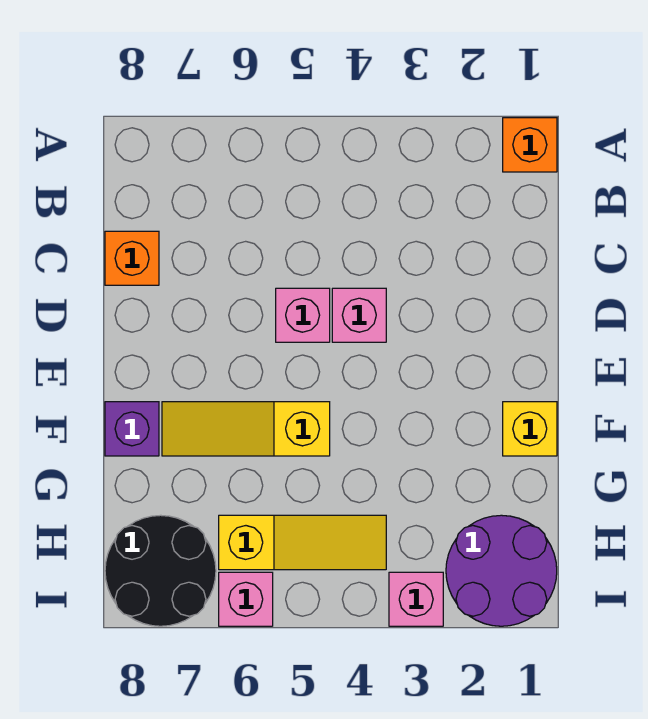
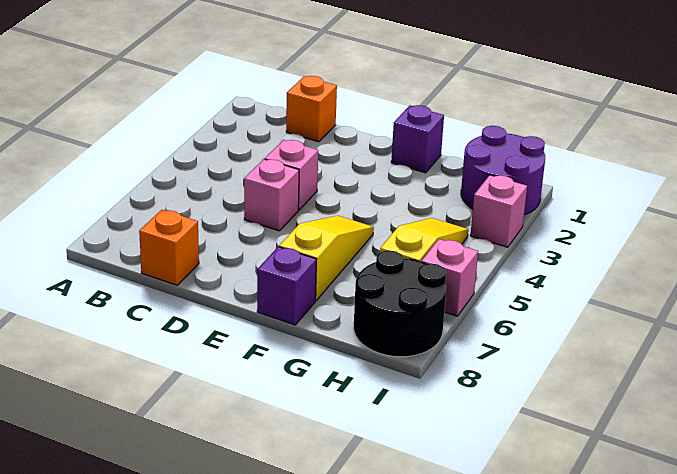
orange 1x1 brick [503,118,557,172] -> orange 1x1 brick moved to [286,76,337,142]
yellow 1x1 brick [503,402,557,456] -> purple 1x1 brick [391,105,444,173]
yellow 1x3 slope [162,402,330,456] -> yellow 1x3 slope turned to [279,216,374,301]

